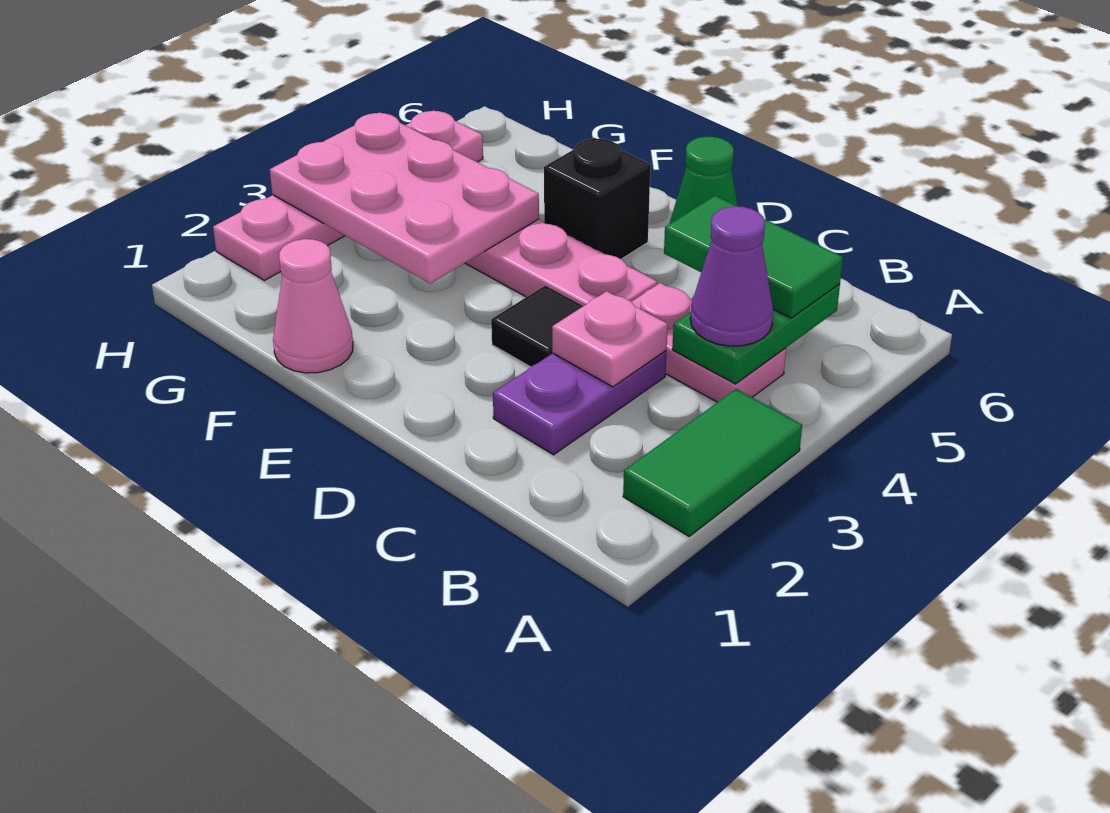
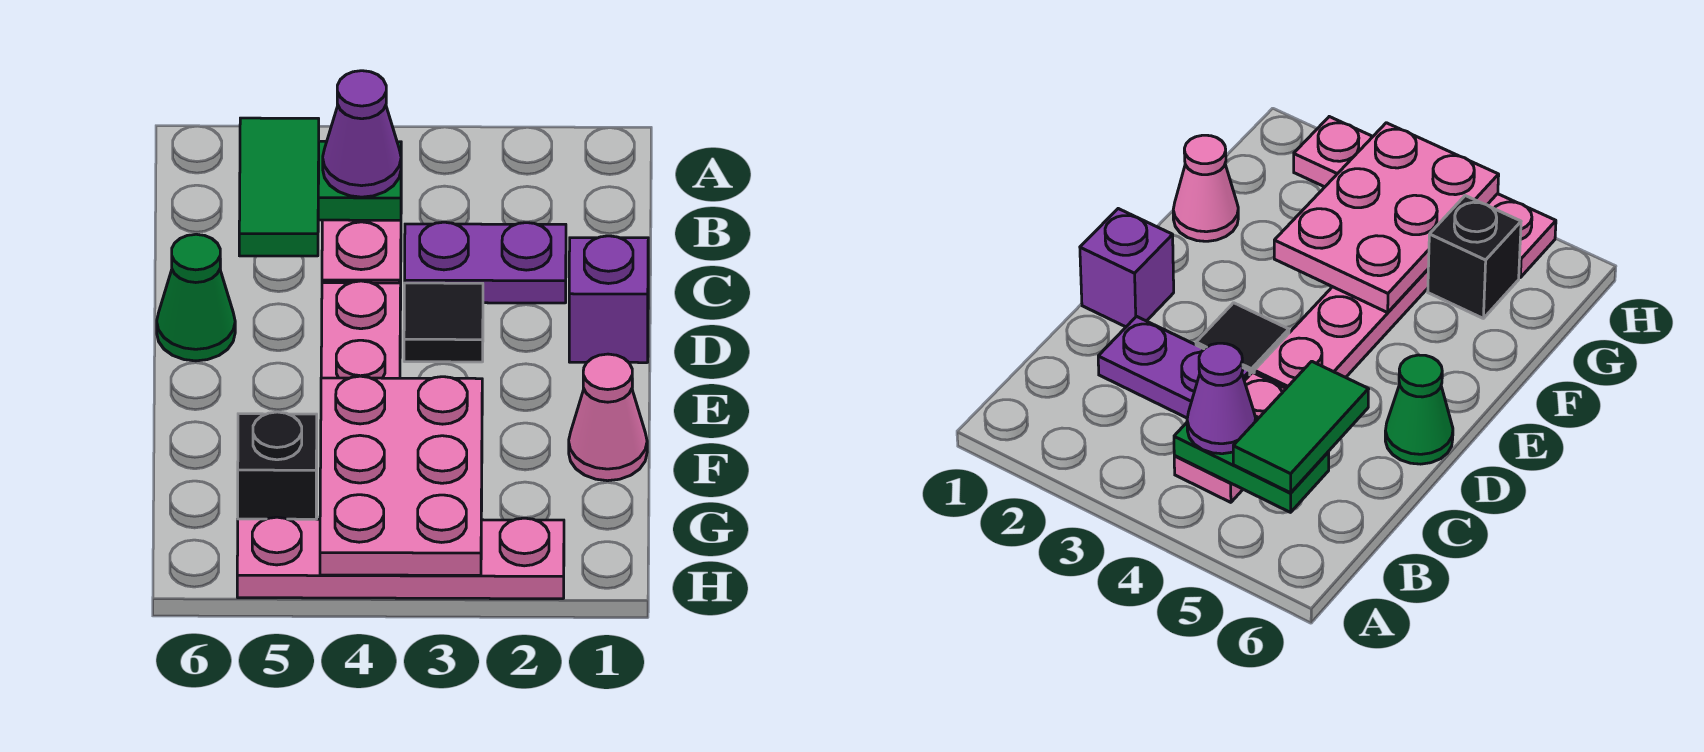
green 1x2 tile [623,389,802,536] -> none
pink 1x1 plate [552,291,668,387] -> none
none -> purple 1x1 brick [569,236,648,363]
black 1x1 brick [544,138,651,259] -> black 1x1 brick moved to [238,412,317,519]

